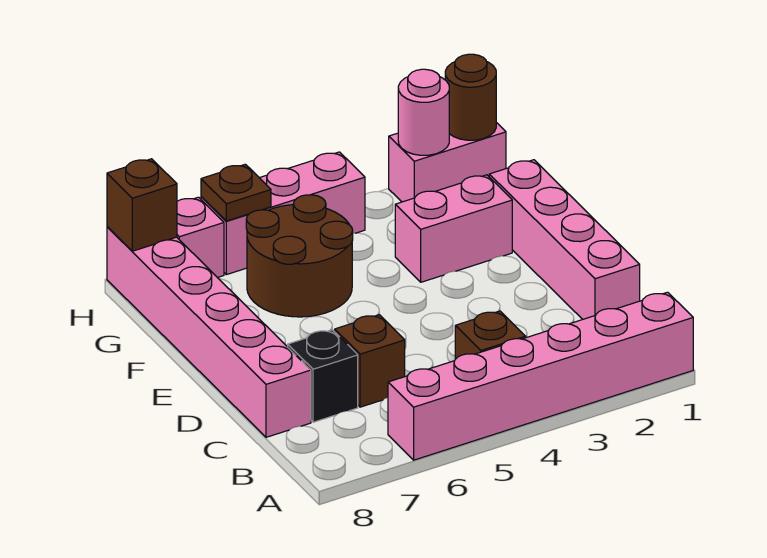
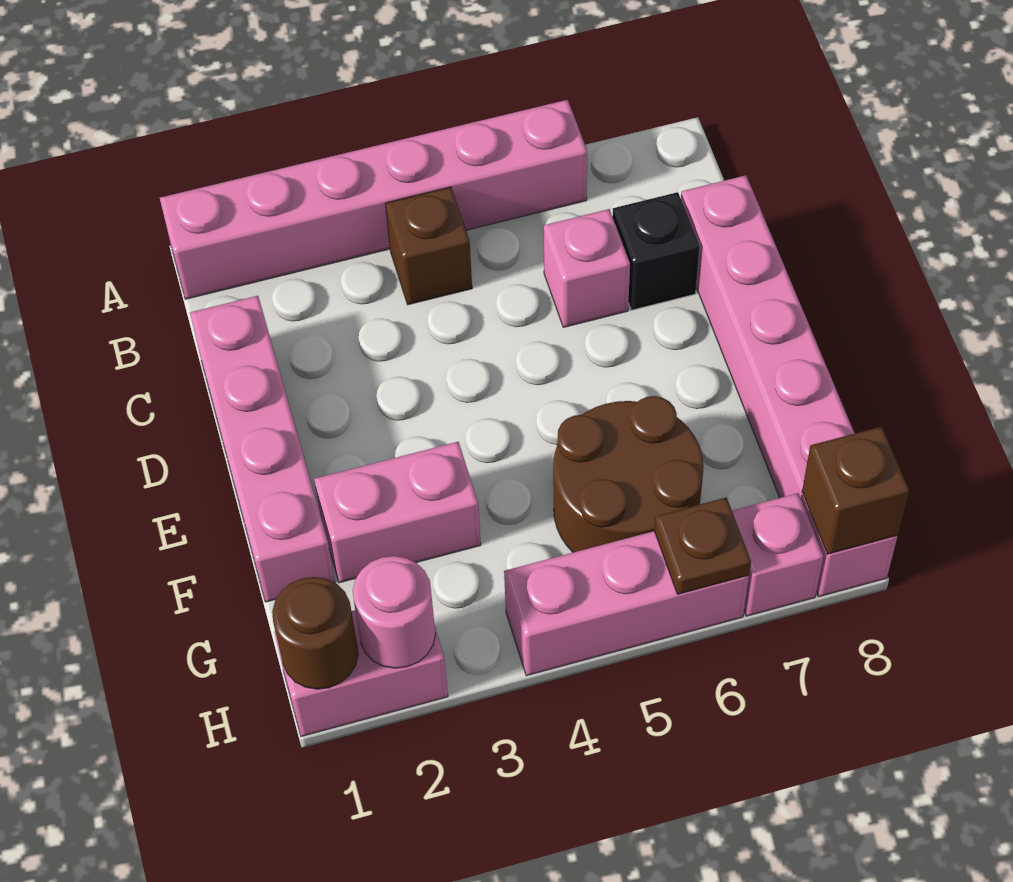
brown 1x1 brick [335,315,405,407] -> pink 1x1 brick [544,209,630,327]

